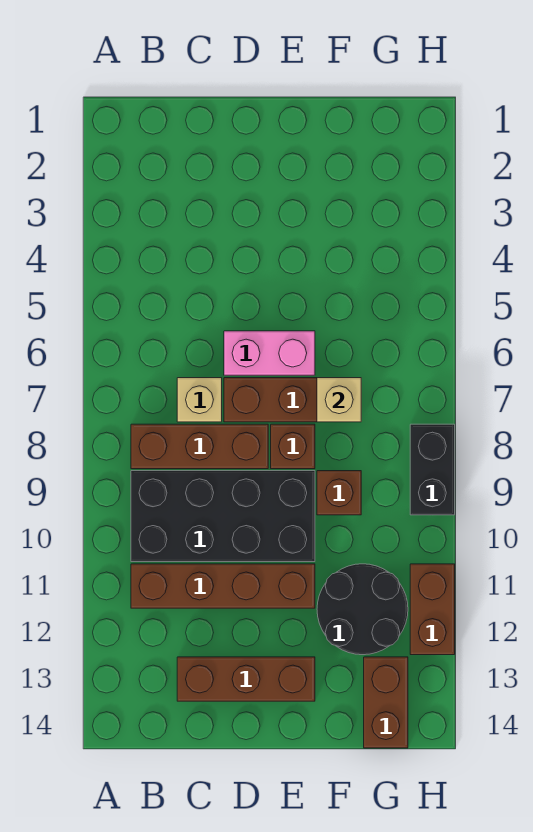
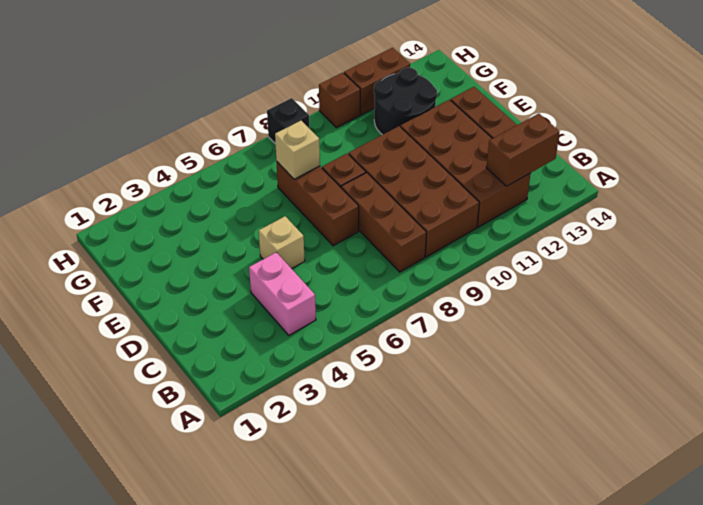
black 2x4 brick [131,471,315,562] -> brown 2x4 brick [349,126,479,257]
brown 1x4 brick [131,564,315,608] -> brown 2x4 brick [400,99,531,227]
tan 1x1 brick [177,378,222,422] -> tan 1x1 brick moved to [259,216,305,269]
pink 1x2 brick [224,331,315,375] -> pink 1x2 brick moved to [249,252,316,335]
brown 1x1 brick [317,471,361,515] -> brown 1x1 brick moved to [319,73,360,128]
brown 1x2 brick [364,657,408,748] -> brown 1x2 brick moved to [486,114,559,186]
black 1x2 brick [410,424,455,515] -> black 1x1 brick [267,98,309,143]

